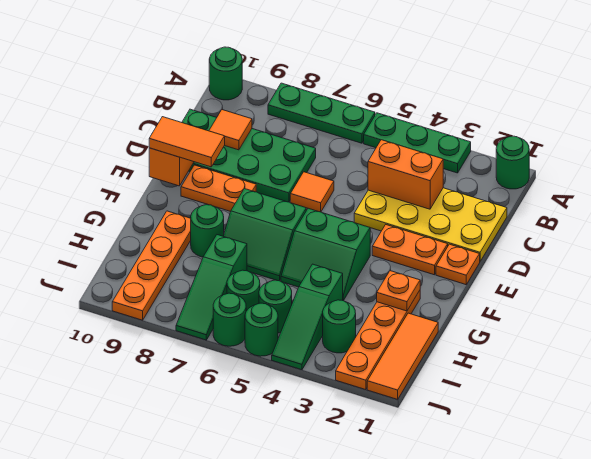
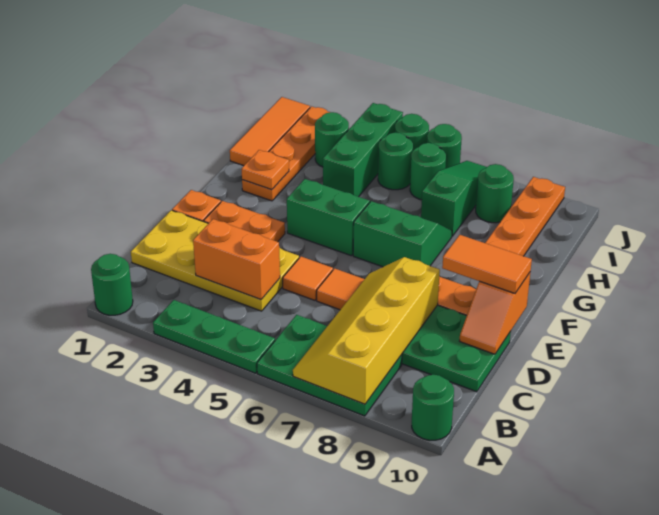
green 1x3 plate [268,83,375,143] -> green 2x3 plate [257,315,402,416]
none -> yellow 2x4 slope [293,257,440,404]
orange 1x1 tile [209,110,252,150] -> orange 1x1 tile moved to [283,257,333,300]
green 1x1 round brick [191,205,224,257] -> green 1x1 round brick moved to [476,164,514,223]
green 1x3 slope [272,264,343,370] -> green 1x3 brick [323,103,403,197]

